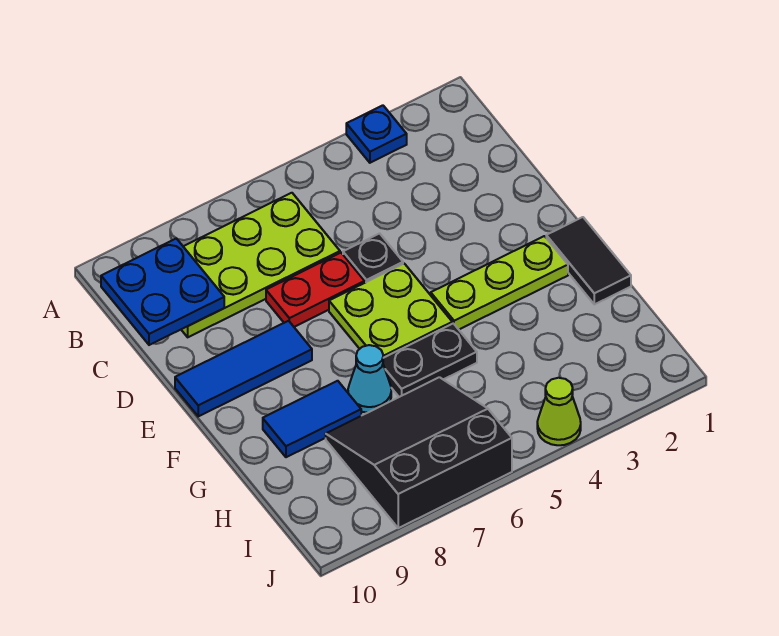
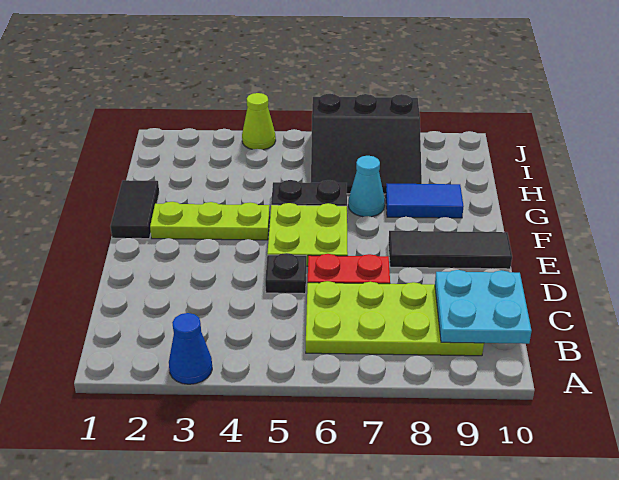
blue 1x1 plate [346,105,407,163] -> blue 1x1 cone [169,313,212,384]
blue 2x2 plate [101,238,224,345] -> cyan 2x2 plate [435,270,532,344]
blue 1x3 tile [175,321,312,416] -> black 1x3 tile [388,231,512,269]

